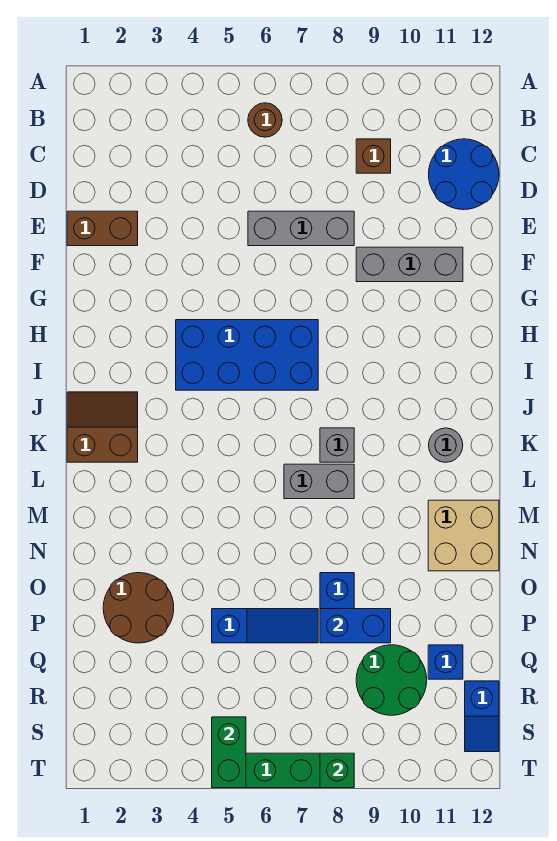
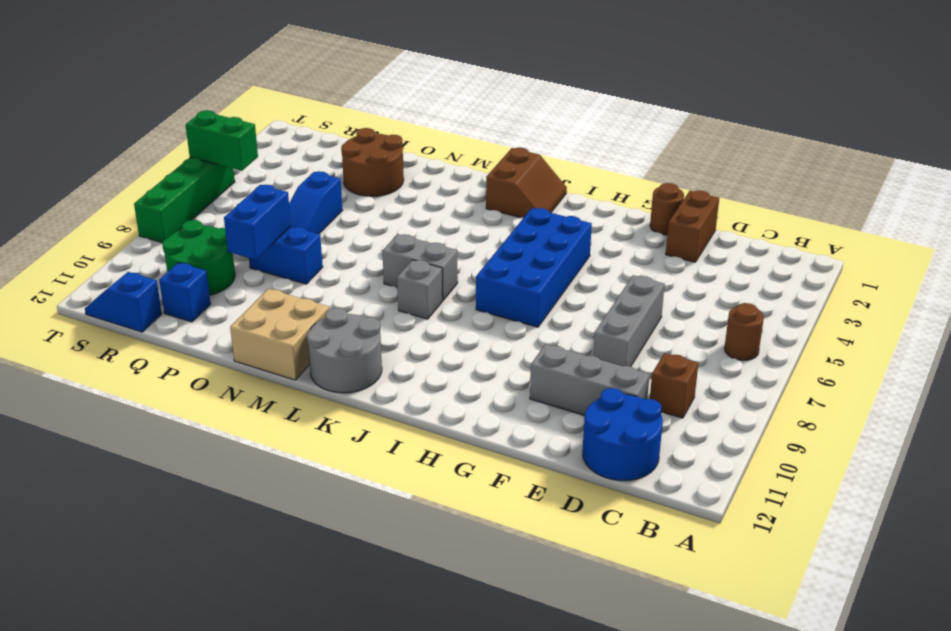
none -> brown 1x1 round brick [650,183,684,235]
grey 1x3 brick [356,247,463,282] -> grey 1x3 brick turned to [530,344,650,415]
grey 1x1 round brick [429,428,463,462] -> grey 2x2 round brick [307,308,382,393]
grey 1x2 brick [284,464,354,499] -> grey 1x2 brick turned to [383,234,458,300]
green 1x1 brick [320,753,354,788] -> none

